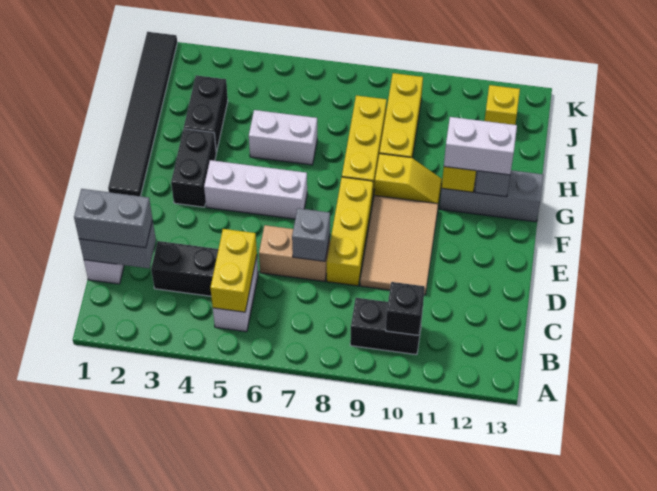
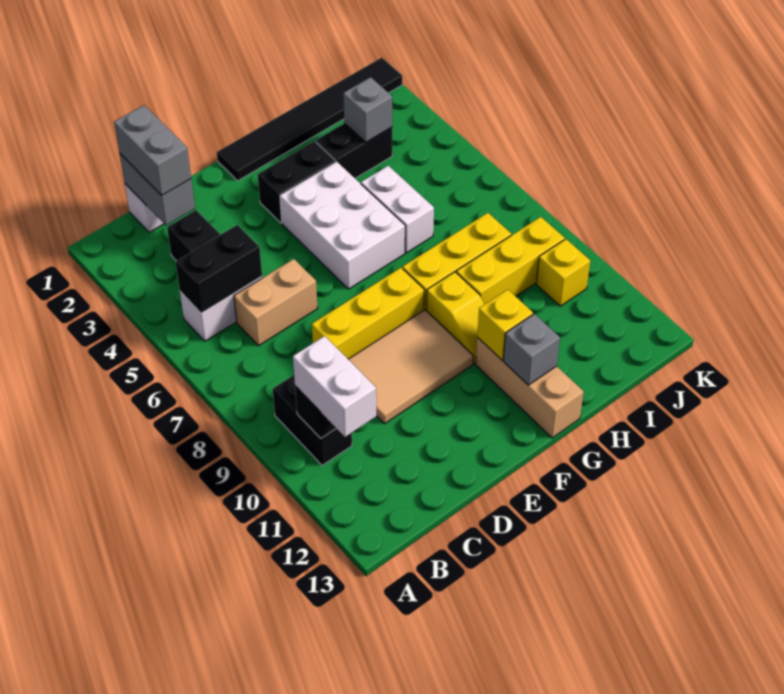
yellow 1x2 brick [210,229,257,312] -> black 1x2 brick [176,225,262,313]
tan 1x2 brick [259,225,330,281] -> tan 1x2 brick turned to [234,259,318,346]
grey 1x1 brick [292,208,330,261] -> grey 1x1 brick moved to [343,77,392,142]
white 1x3 brick [204,160,307,219] -> white 2x3 brick [280,162,405,289]
grey 1x3 brick [440,170,543,222] -> tan 1x3 brick [476,338,584,438]
white 1x2 brick [444,117,517,175] -> white 1x2 brick moved to [293,336,376,437]
yellow 1x1 brick [485,85,520,125] -> yellow 1x1 brick moved to [536,239,590,306]

